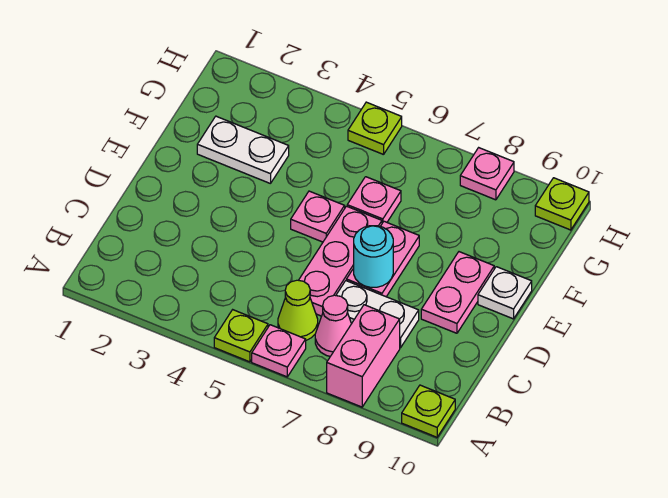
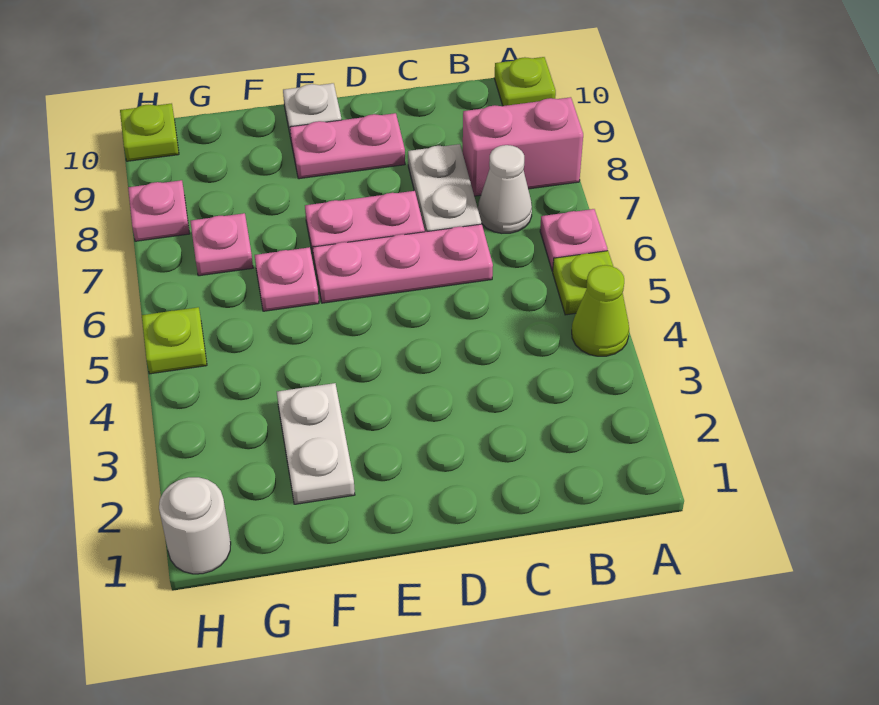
lime 1x1 cone [278,280,318,340] -> lime 1x1 cone moved to [572,265,629,356]
pink 1x1 cone [315,295,352,356] -> white 1x1 cone [478,145,532,233]
cyan 1x1 round brick [354,226,393,287] -> none
pink 1x1 plate [291,191,345,242] -> pink 1x1 plate moved to [190,213,253,276]
none -> white 1x1 round brick [159,477,231,574]

